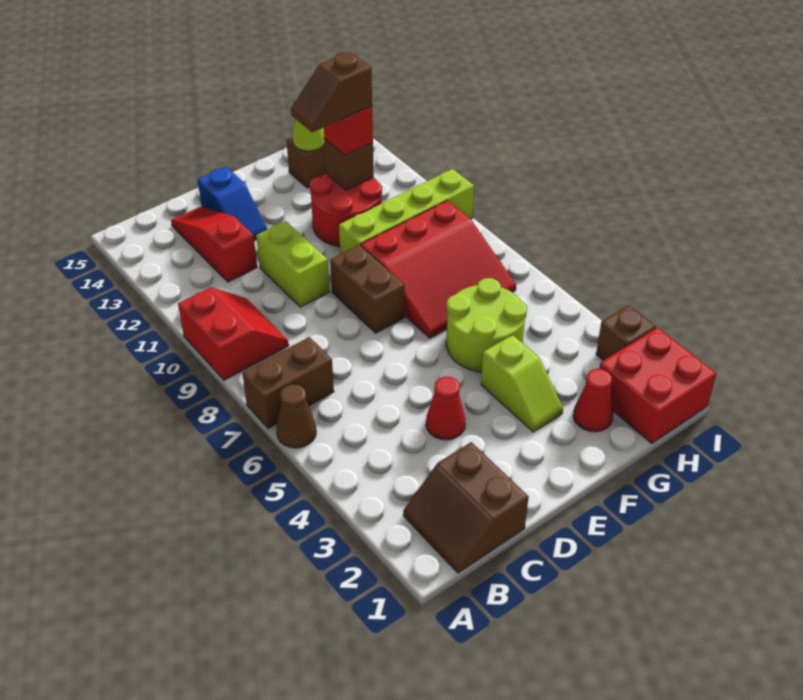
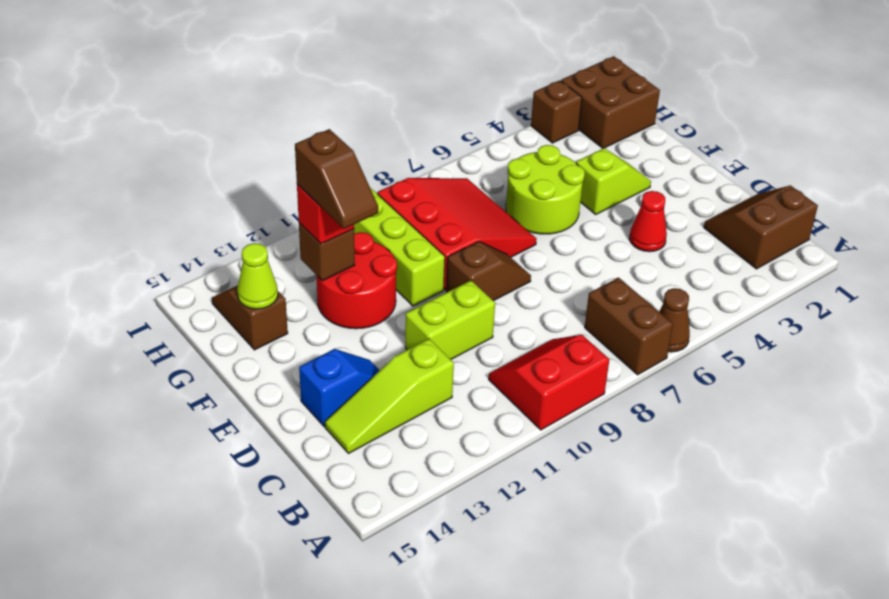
brown 2x2 slope [403,442,529,573] -> brown 2x2 slope turned to [704,185,818,269]
red 1x3 slope [171,207,257,282] -> lime 1x3 slope [325,339,454,454]
brown 1x2 brick [330,245,405,333] -> brown 1x2 slope [446,242,531,301]
red 1x1 cone [573,369,613,432] -> none
red 2x2 brick [599,328,716,443] -> brown 2x2 brick [561,56,660,148]

